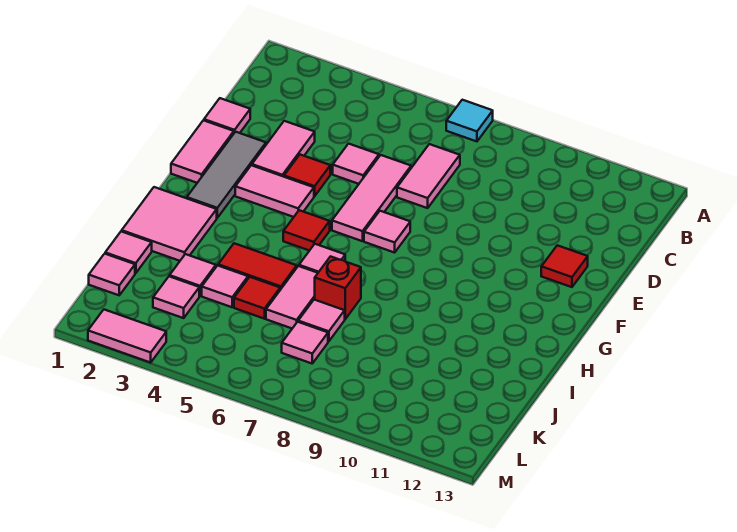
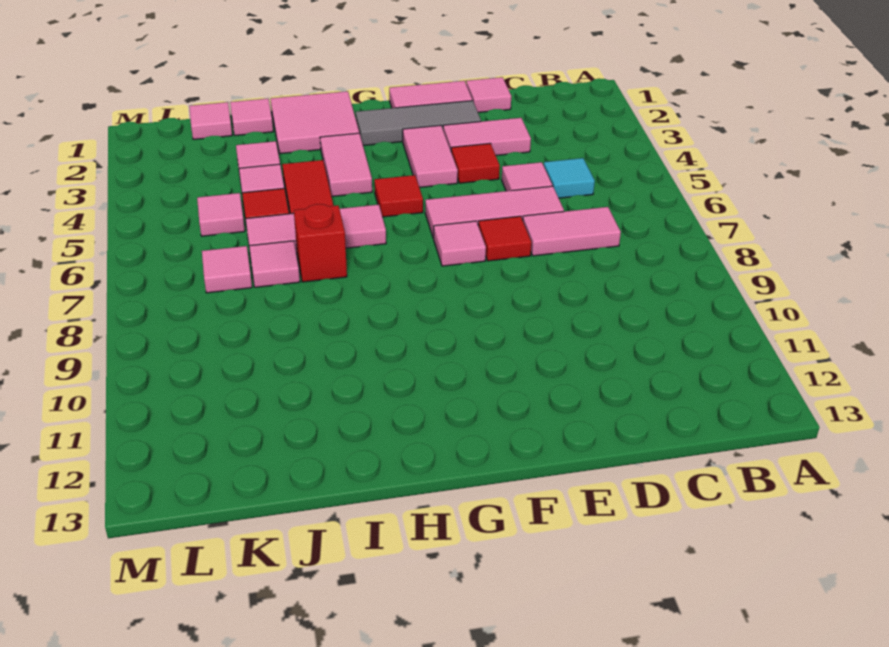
cyan 1x1 tile [446,100,493,141] -> cyan 1x1 tile moved to [544,158,595,198]
red 1x1 tile [541,245,588,287] -> red 1x1 tile moved to [478,216,531,261]
pink 1x1 tile [153,276,199,318] -> pink 1x1 tile moved to [197,193,245,236]
pink 1x2 tile [88,310,166,363] -> pink 1x2 tile moved to [320,133,372,197]

